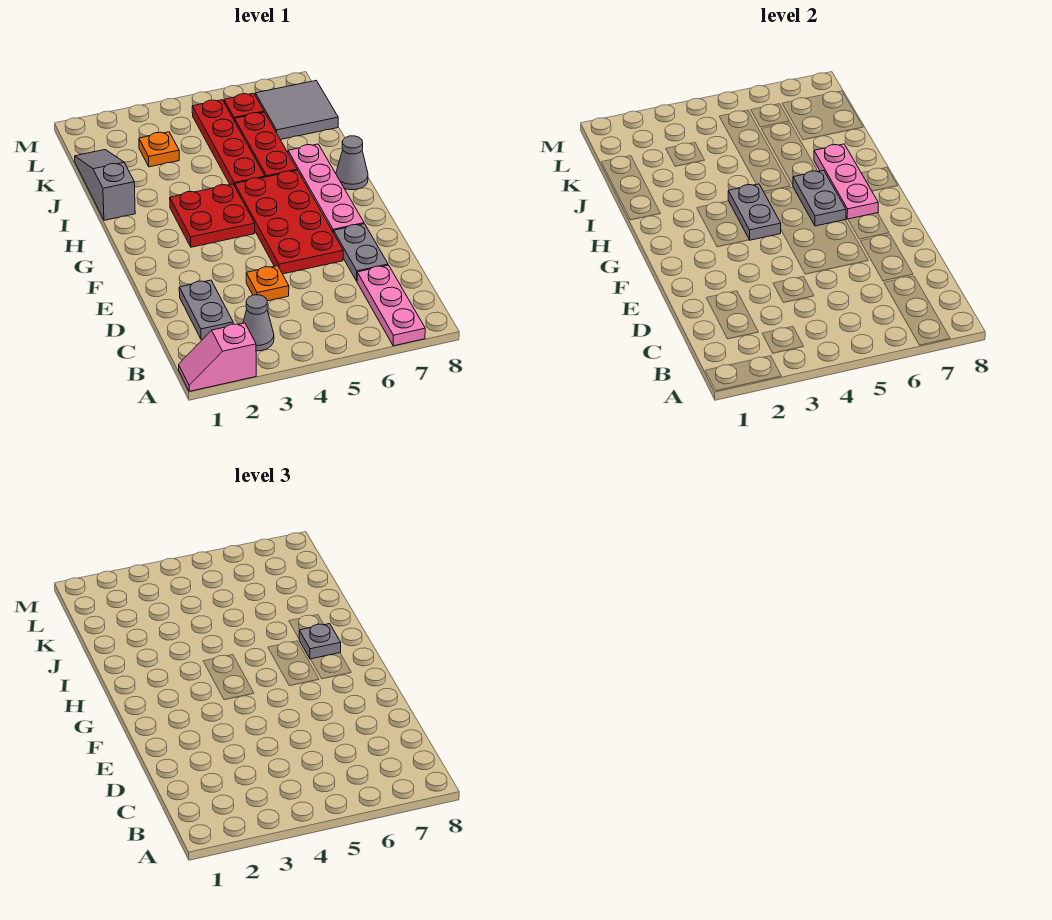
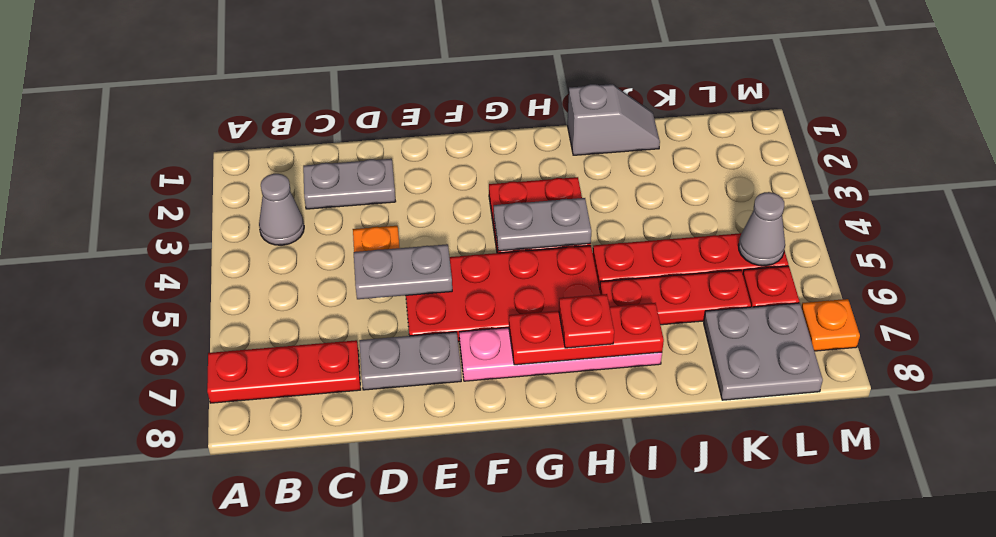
pink 1x2 slope [179,323,256,391] -> none
pink 1x3 plate [357,265,425,346] -> red 1x3 plate [207,340,361,403]
grey 1x2 plate [793,170,846,226] -> grey 1x2 plate moved to [354,244,452,299]
pink 1x3 plate [814,144,878,219] -> red 1x3 plate [509,303,664,365]
grey 1x1 plate [299,624,341,659] -> red 1x1 plate [559,294,614,348]
grey 1x1 cone [336,136,368,190] -> grey 1x1 cone moved to [738,192,785,266]
grey 1x3 slope [75,150,135,220] -> grey 1x2 slope [568,84,660,155]
orange 1x1 plate [139,132,179,167] -> orange 1x1 plate moved to [801,299,860,351]
grey 2x2 tile [255,81,338,140] -> grey 2x2 plate [704,303,823,400]

